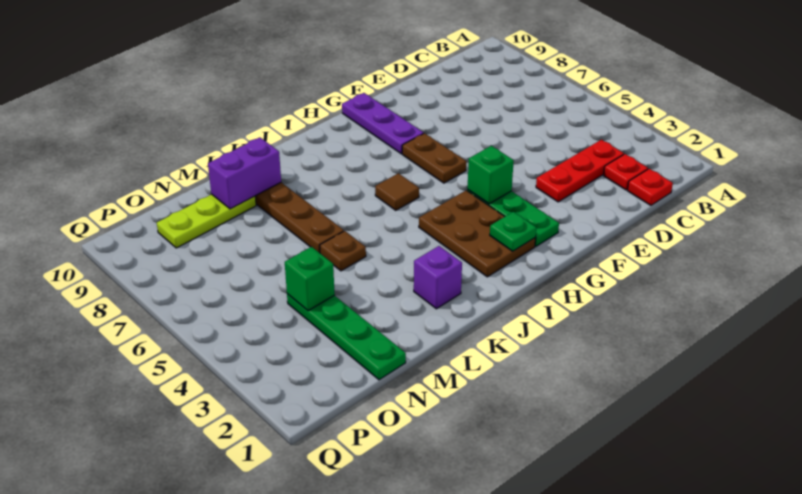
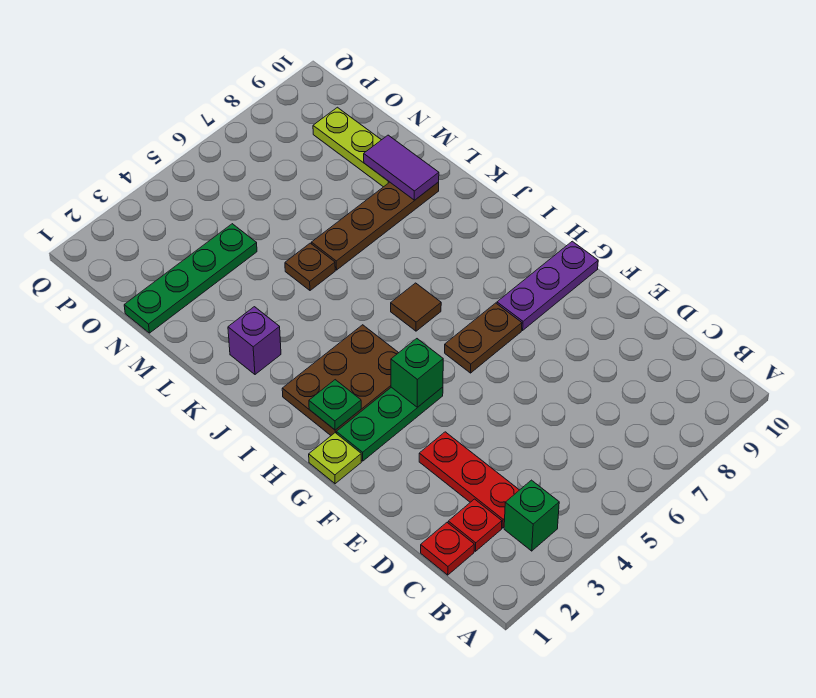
none -> lime 1x1 plate [309,433,361,484]
purple 1x2 brick [208,137,281,209] -> purple 1x2 tile [364,135,439,200]
green 1x1 brick [285,247,335,311] -> green 1x1 brick moved to [504,480,559,551]

